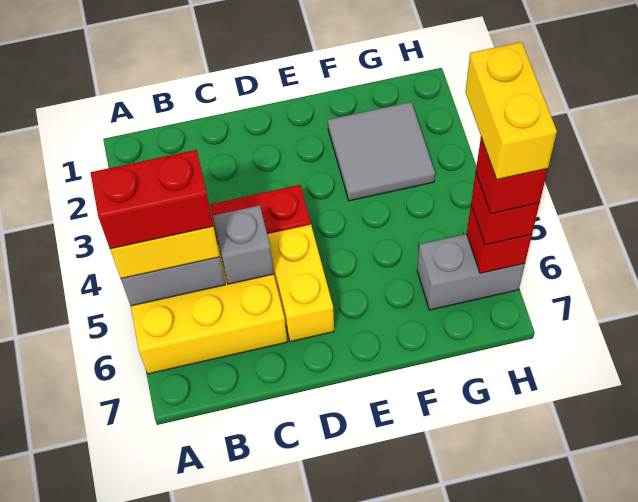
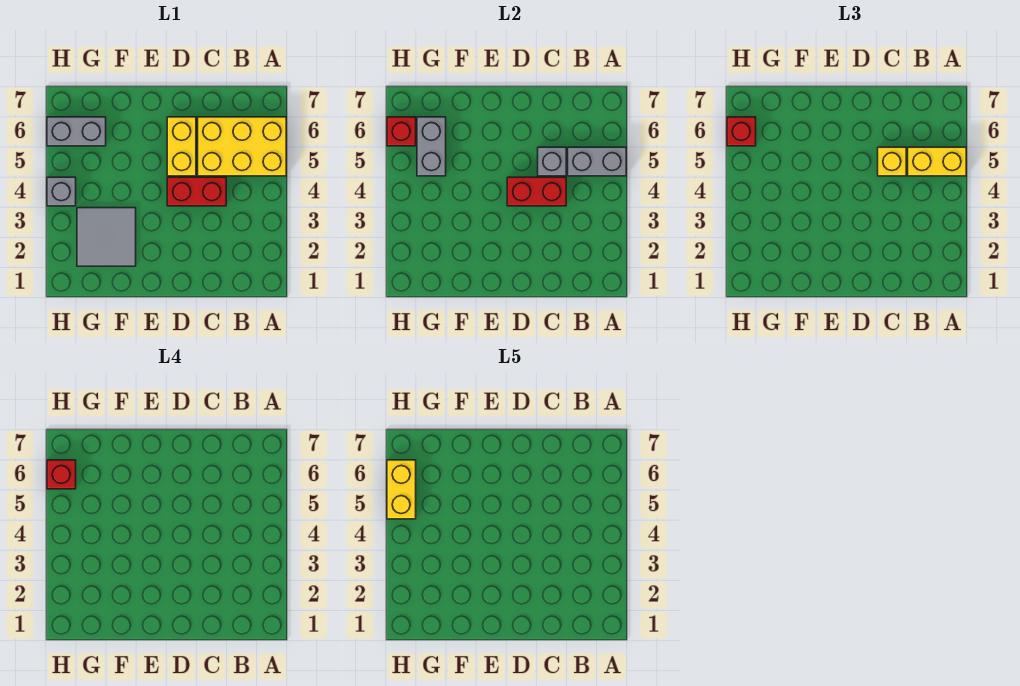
red 1x2 brick [90,150,213,249] -> red 1x2 brick moved to [507,177,566,206]
none -> yellow 1x1 brick [878,147,906,176]
none -> grey 1x2 brick [417,117,446,176]
none -> grey 1x1 brick [47,177,76,206]

